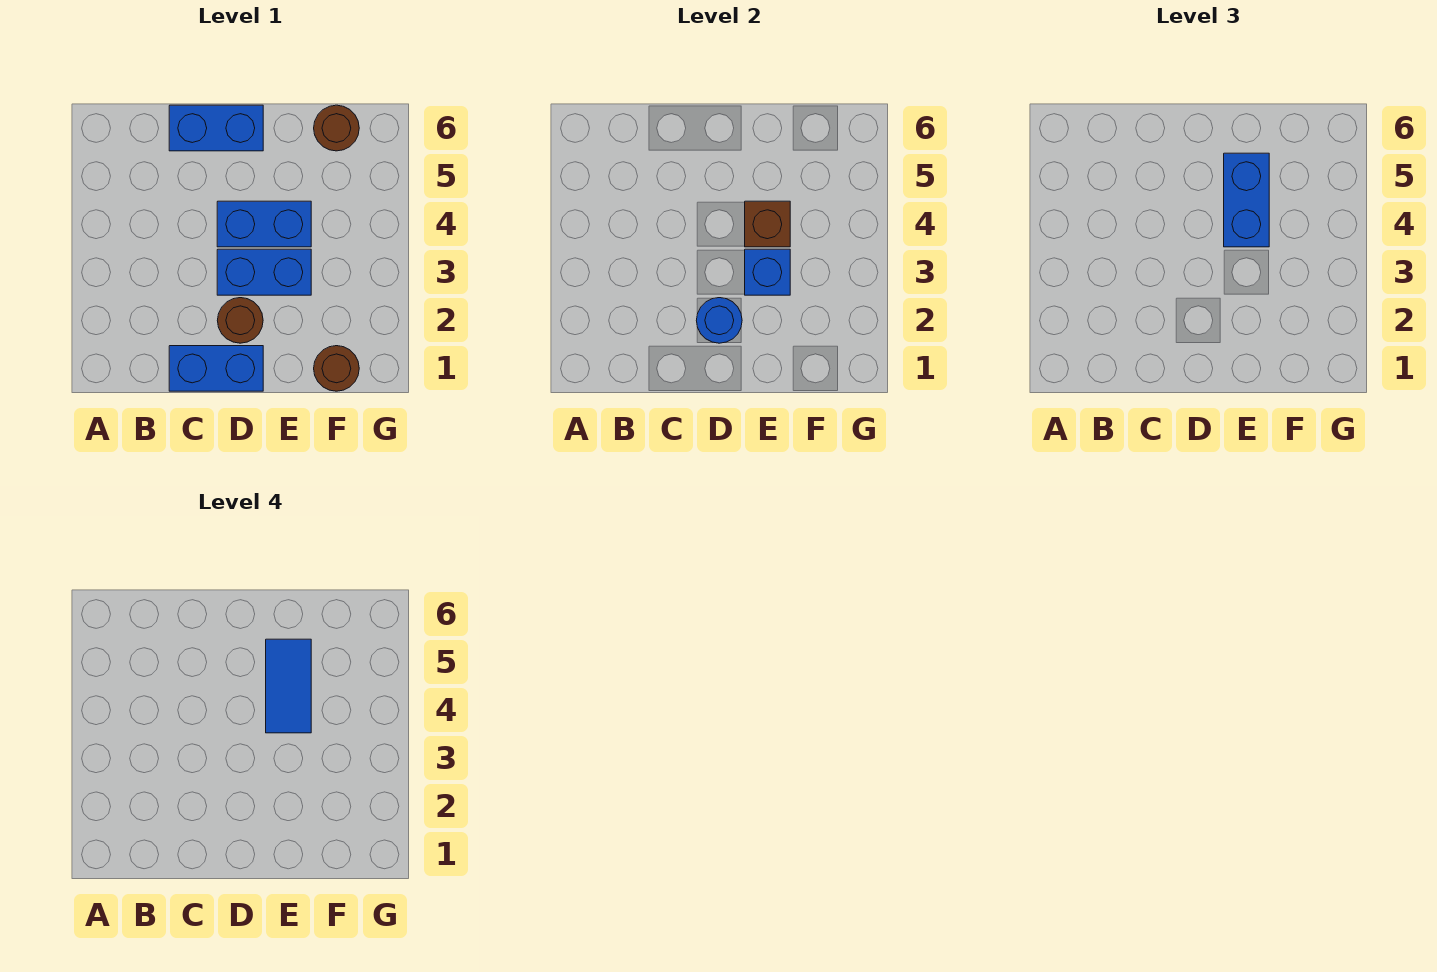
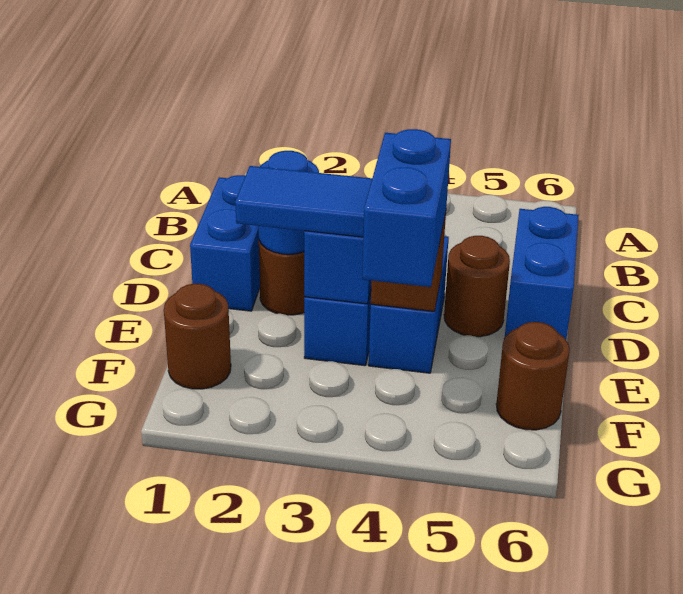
none -> brown 1x1 round brick [444,236,510,337]
blue 1x2 brick [1224,153,1269,247] -> blue 1x2 brick turned to [362,129,451,287]
blue 1x2 tile [266,639,311,733] -> blue 1x2 tile moved to [235,166,372,237]

